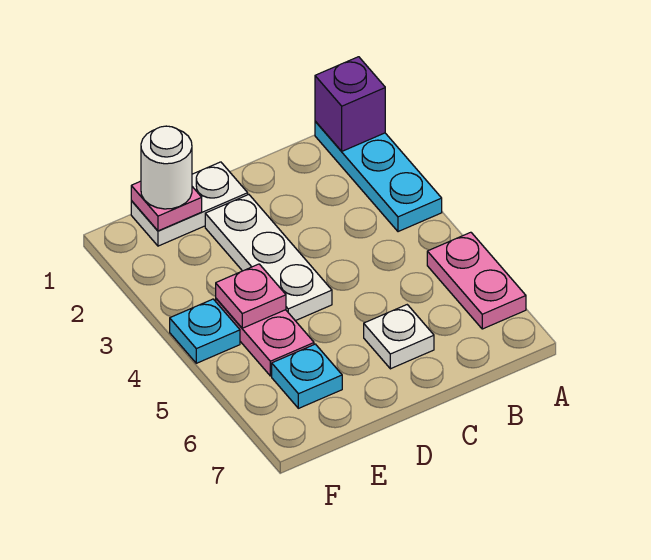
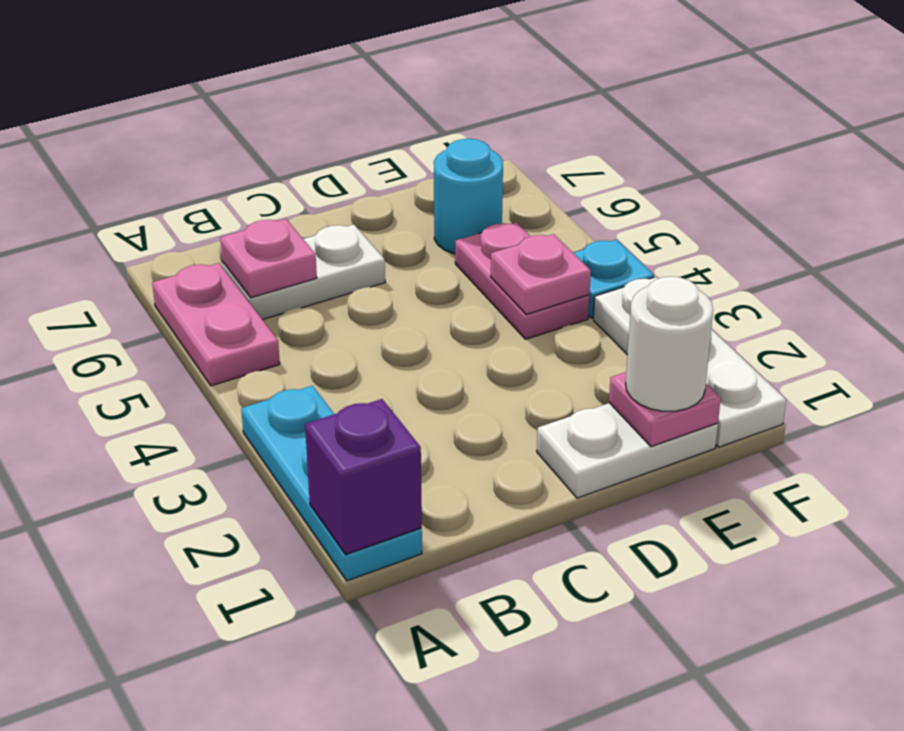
none -> pink 1x1 plate [220,219,317,298]
white 1x1 plate [364,305,434,369] -> white 1x2 plate [223,225,385,320]
white 1x3 plate [205,195,332,321] -> white 1x3 plate moved to [593,277,786,447]
cyan 1x1 plate [272,344,342,408] -> cyan 1x1 round brick [434,139,503,254]

